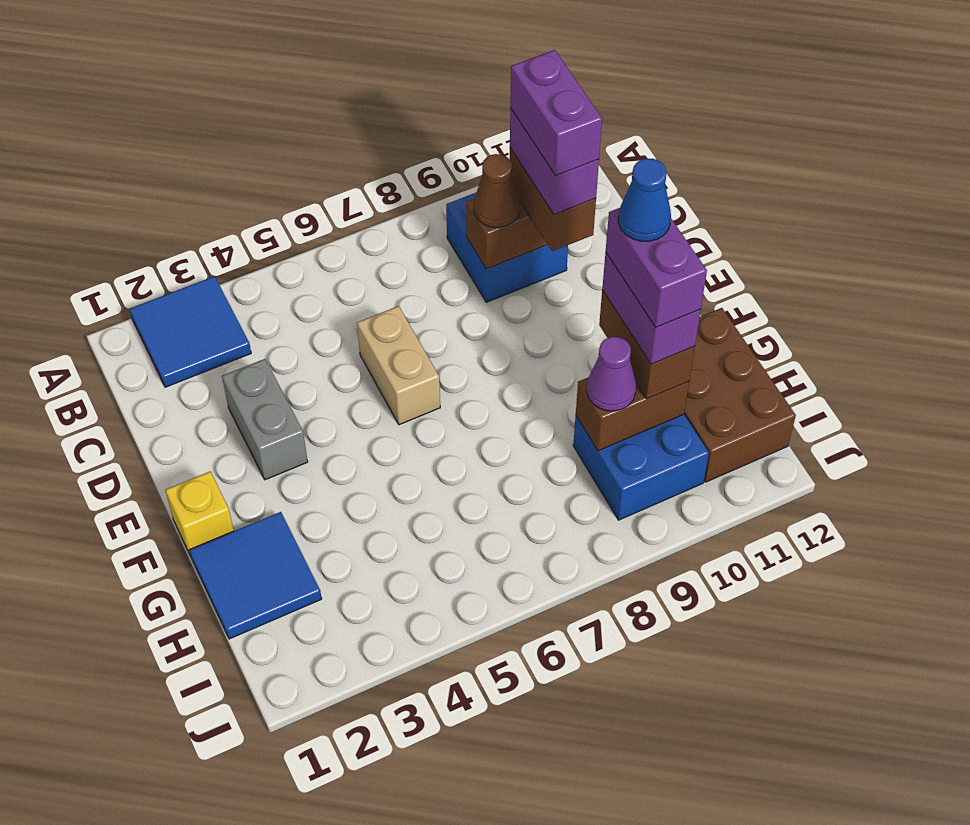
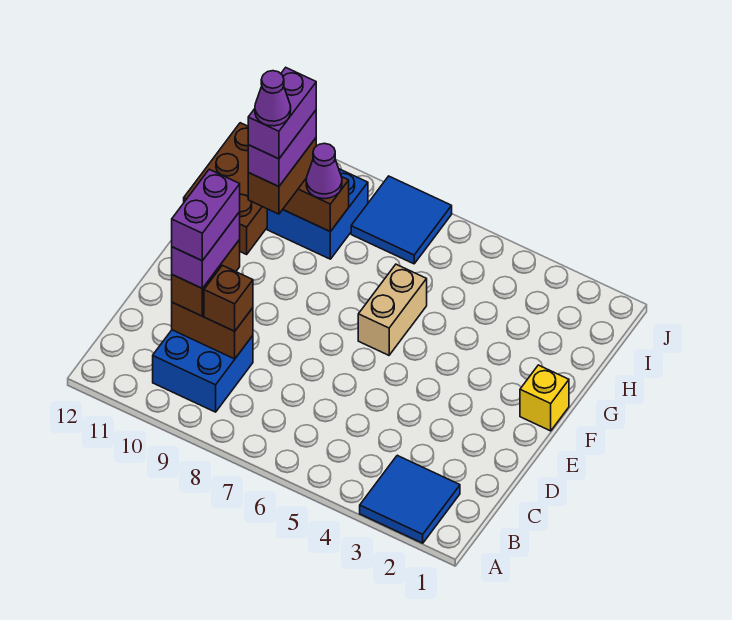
brown 1x1 cone [474,154,520,227] -> brown 1x1 brick [204,265,253,331]
grey 1x2 brick [222,359,308,480] -> none
tan 1x2 brick [357,306,440,425] -> tan 1x2 brick moved to [358,264,427,355]
blue 2x2 tile [189,512,322,639] -> blue 2x2 tile moved to [351,176,452,264]
blue 1x1 cone [618,158,671,241] -> purple 1x1 cone [255,71,291,126]

